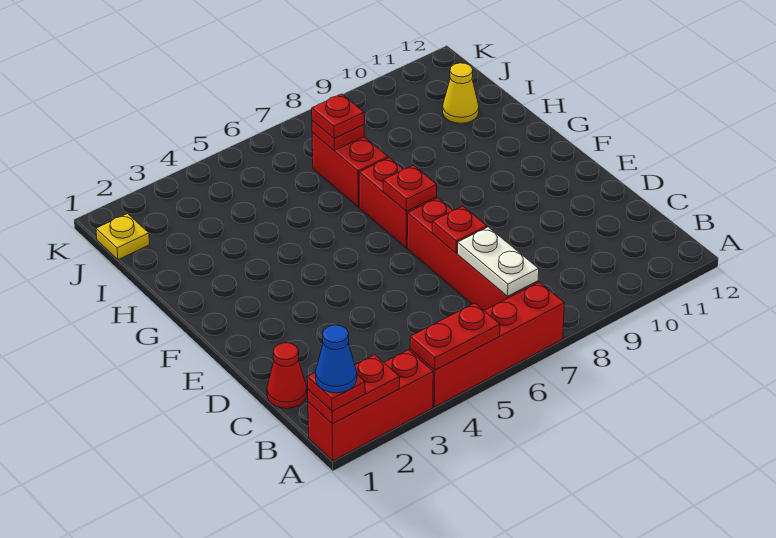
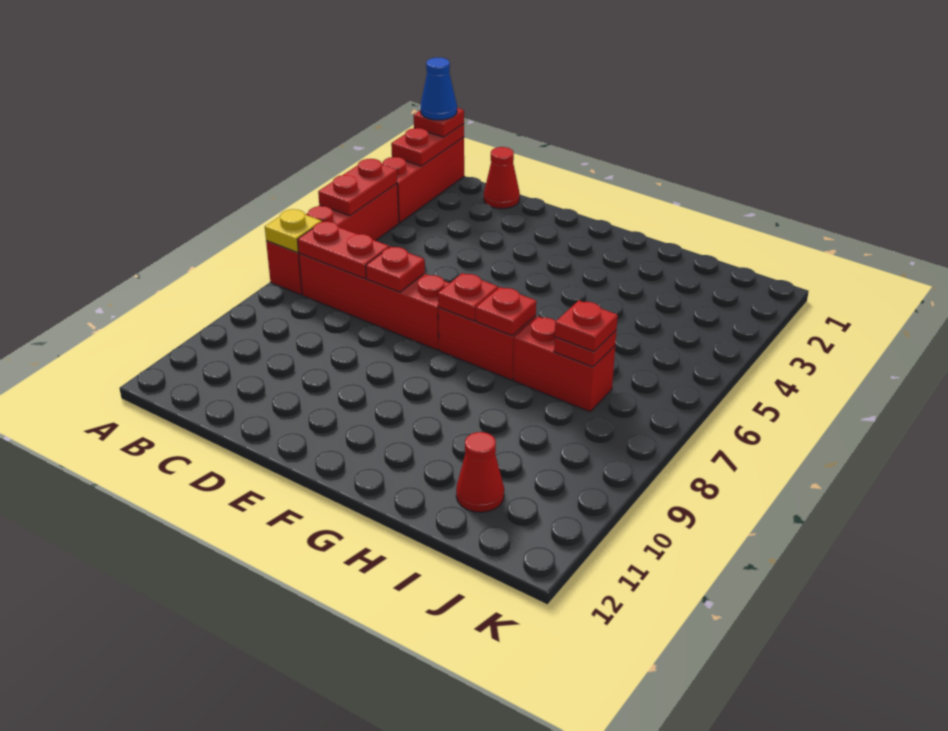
white 1x2 plate [457,227,539,296] -> red 1x2 plate [297,222,389,278]
none -> red 1x1 plate [476,287,536,336]
yellow 1x1 cone [443,63,479,123] -> red 1x1 cone [456,432,504,512]
yellow 1x1 plate [96,214,150,260] -> yellow 1x1 plate moved to [265,209,322,252]

